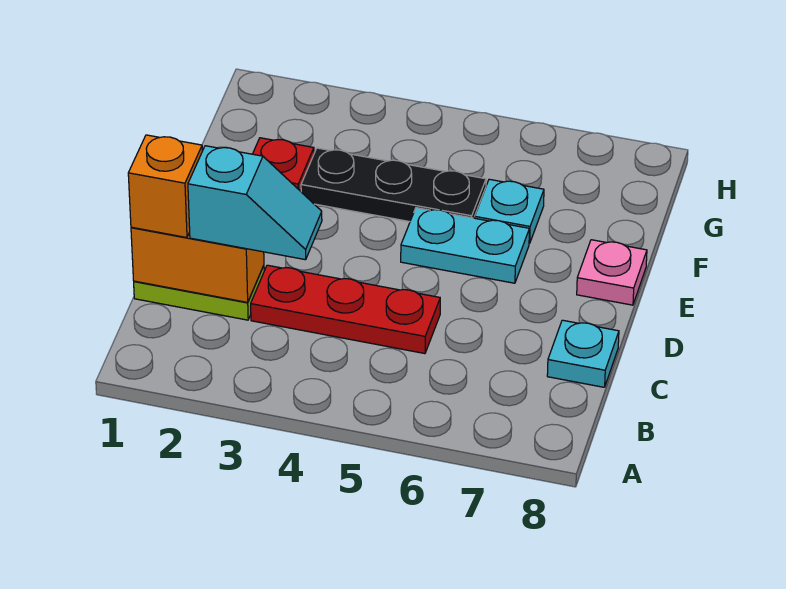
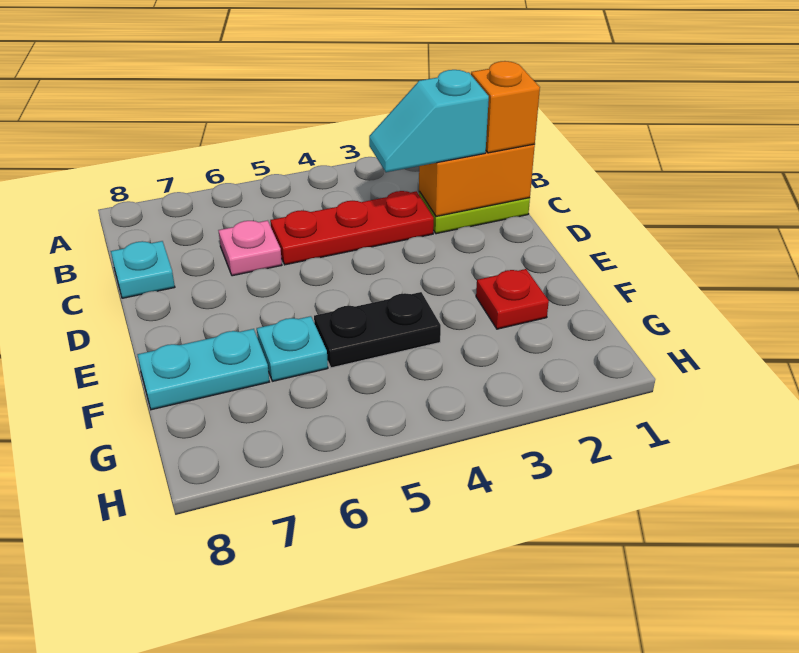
cyan 1x2 plate [401,208,529,283] -> cyan 1x2 plate moved to [138,329,269,410]
pink 1x1 plate [577,240,647,305] -> pink 1x1 plate moved to [218,220,282,276]
black 1x3 plate [301,148,486,222] -> black 1x2 plate [314,292,441,368]

